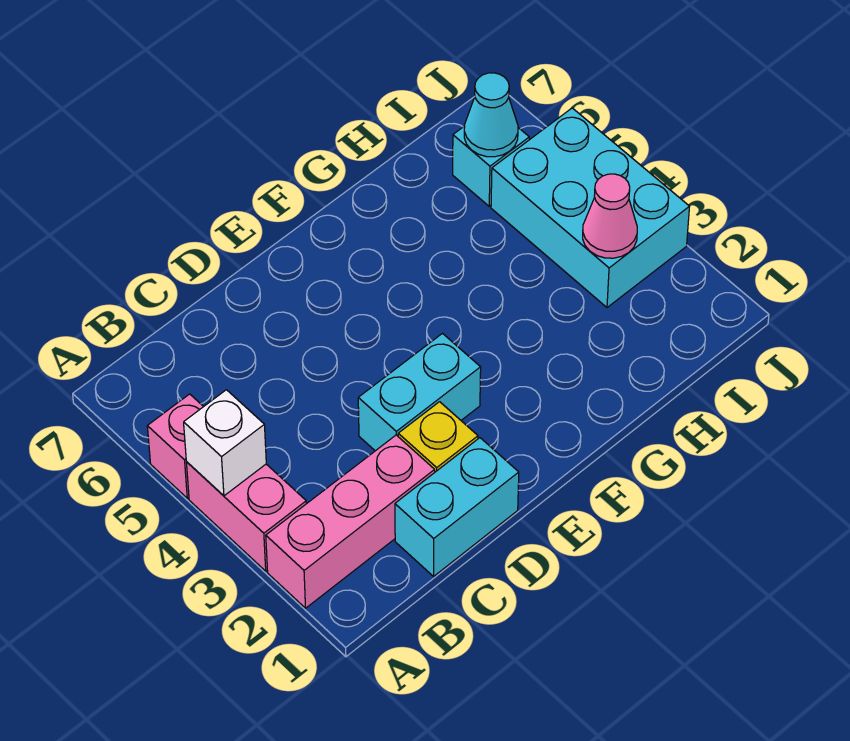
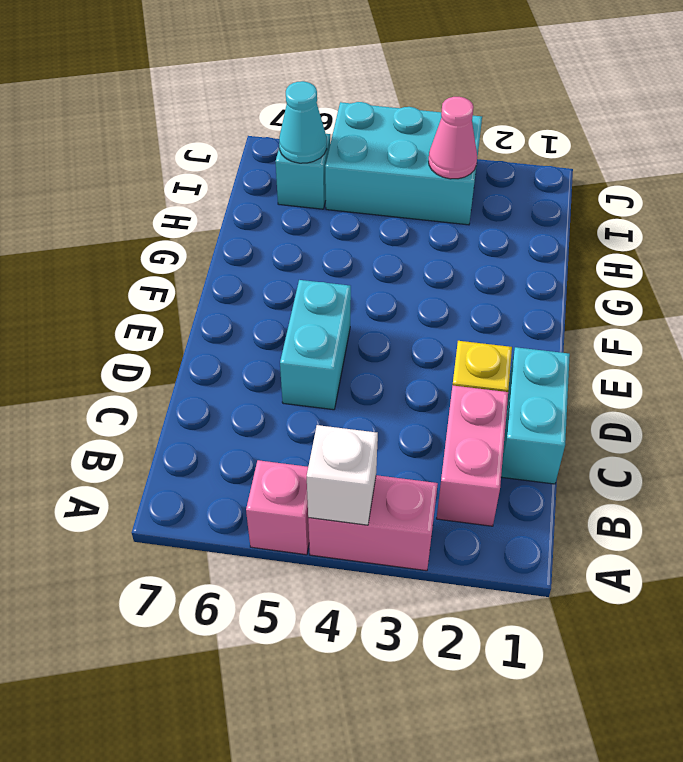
pink 1x3 brick [266,435,435,608] -> pink 1x2 brick [437,385,508,526]
cyan 1x2 brick [358,334,481,451] -> cyan 1x2 brick moved to [280,280,351,410]

